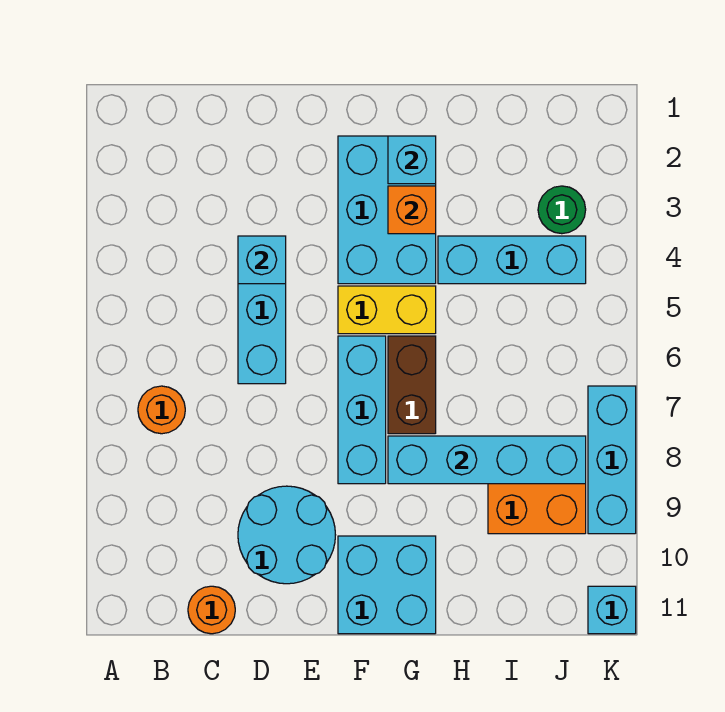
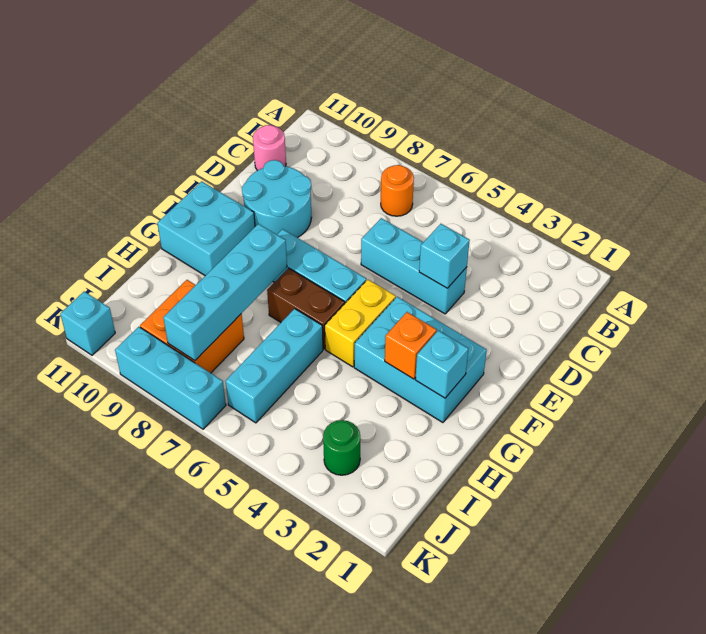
orange 1x1 round brick [188,586,235,634] -> pink 1x1 round brick [253,125,286,171]
cyan 1x3 brick [438,236,586,284] -> cyan 1x3 brick moved to [226,309,323,423]

